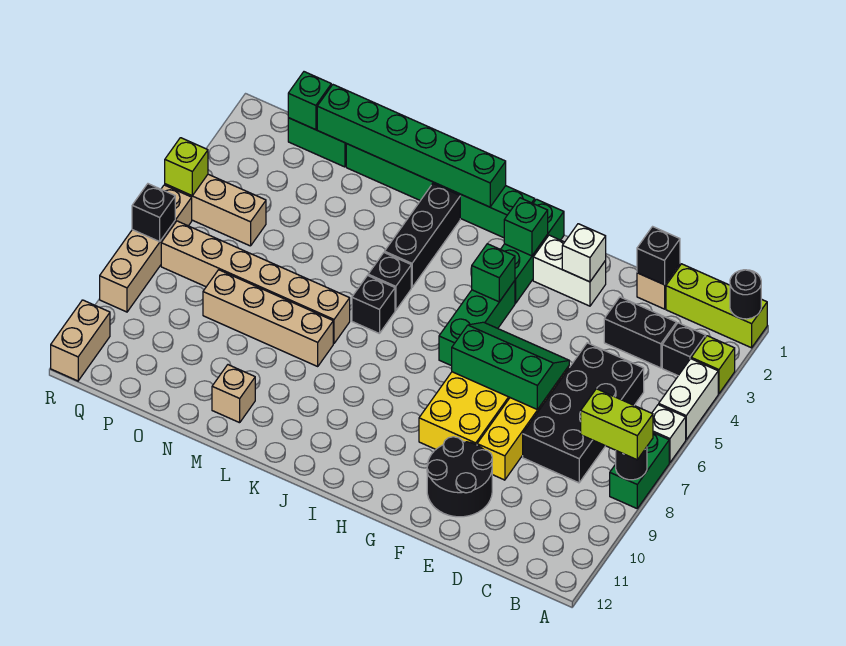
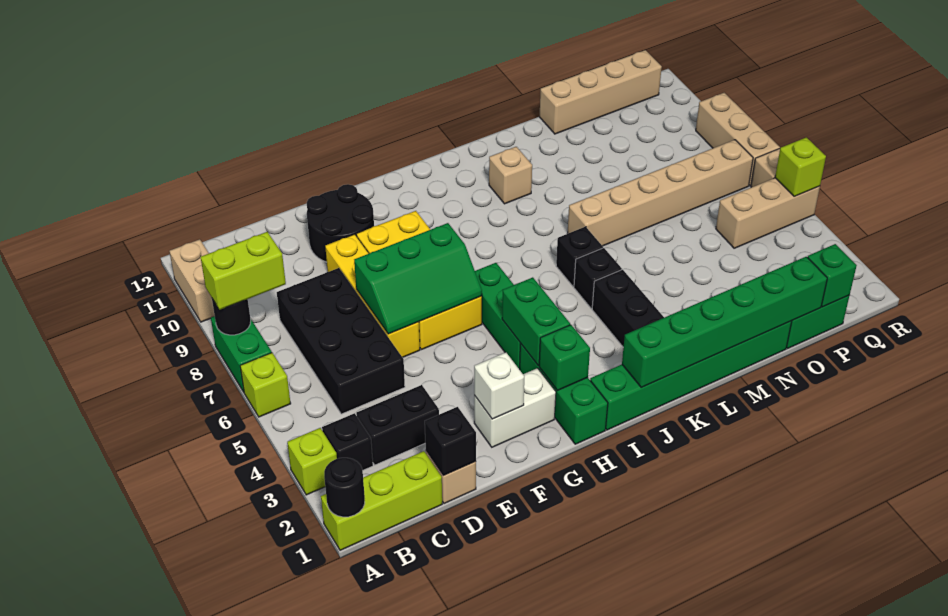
white 1x2 brick [659,359,718,439] -> none
white 1x1 brick [652,405,686,463] -> lime 1x1 brick [240,353,291,417]
green 1x1 brick [472,244,515,302] -> green 1x2 brick [502,277,570,366]
tan 1x4 brick [203,270,333,366] -> tan 1x4 brick moved to [540,50,662,134]
tan 1x1 brick [212,365,255,423] -> tan 1x1 brick moved to [489,147,532,204]
black 1x1 brick [132,184,175,242] -> none
tan 1x2 brick [51,300,110,381] -> tan 1x2 brick moved to [169,239,215,322]

